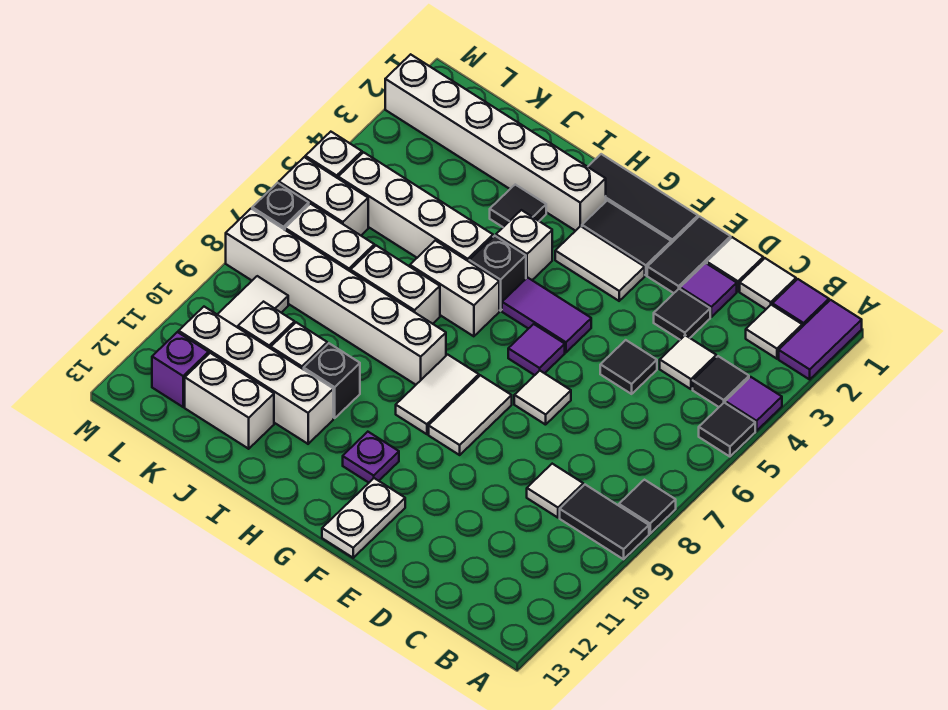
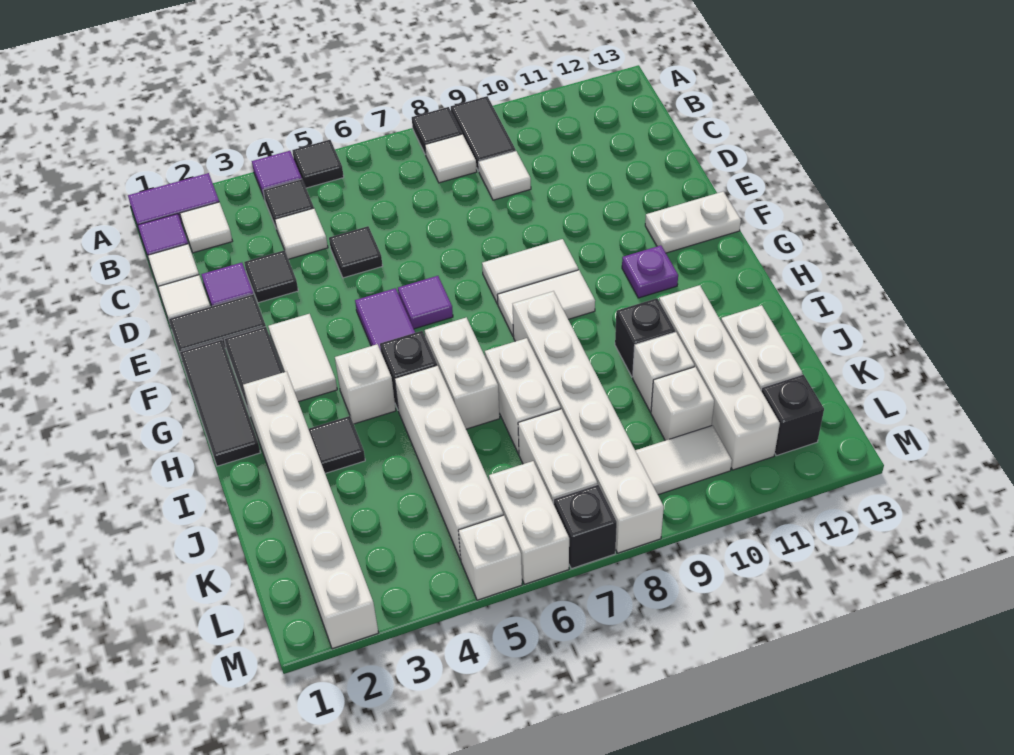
white 1x1 tile [514,371,571,425] -> white 1x1 tile moved to [425,134,477,183]
purple 1x1 brick [152,332,209,407] -> black 1x1 brick [761,374,824,456]

